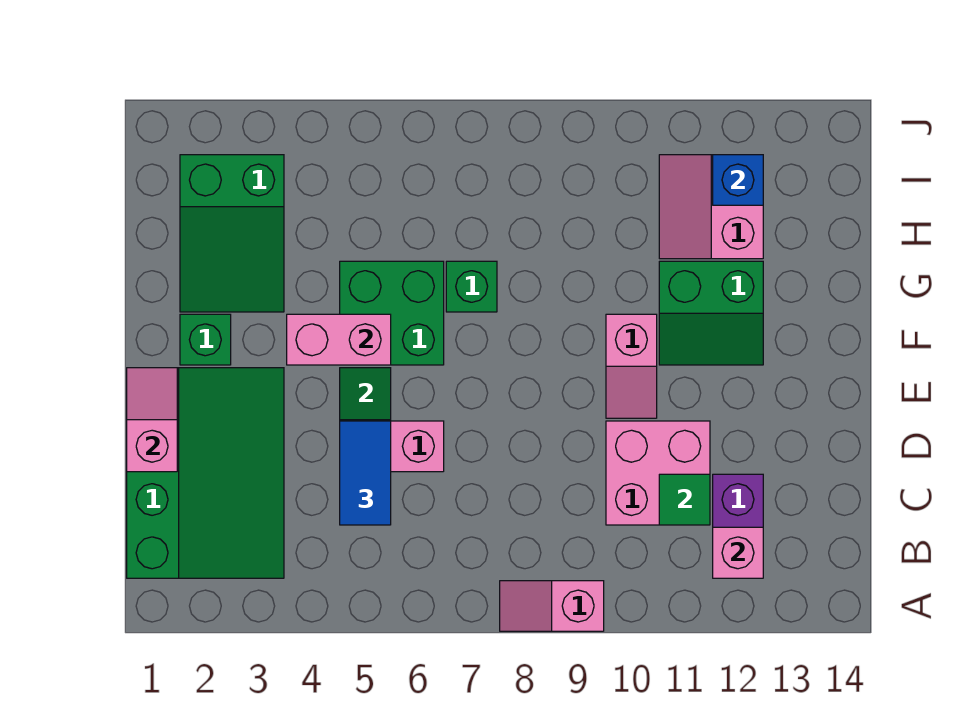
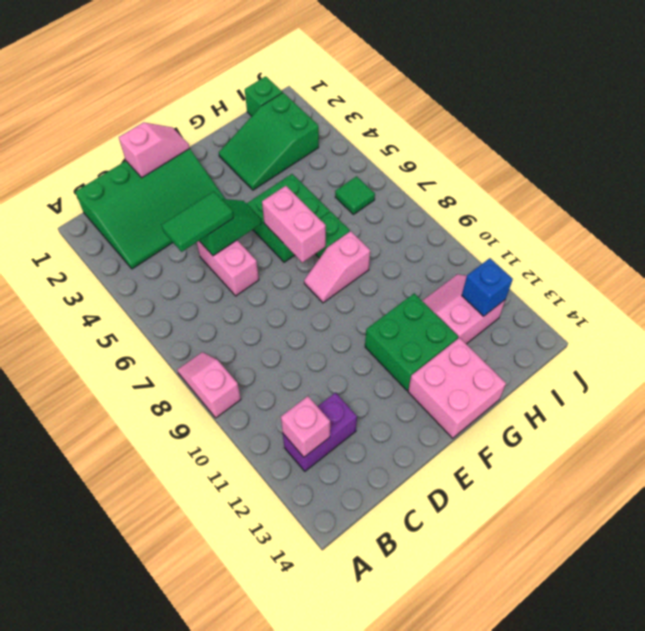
blue 1x2 tile [340,421,391,525] -> green 1x2 tile [162,191,234,252]
pink 2x2 brick [606,421,710,525] -> pink 2x2 brick moved to [408,338,506,438]
green 1x1 tile [659,474,710,525] -> green 1x1 tile moved to [335,176,375,214]
pink 1x2 slope [606,314,657,418] -> pink 1x2 slope moved to [304,231,370,303]
green 1x1 brick [180,314,231,365] -> green 1x1 brick moved to [245,76,282,116]
pink 1x2 brick [287,314,391,365] -> pink 1x2 brick moved to [262,186,326,263]
green 2x2 slope [659,261,763,365] -> green 2x2 brick [365,293,458,391]

